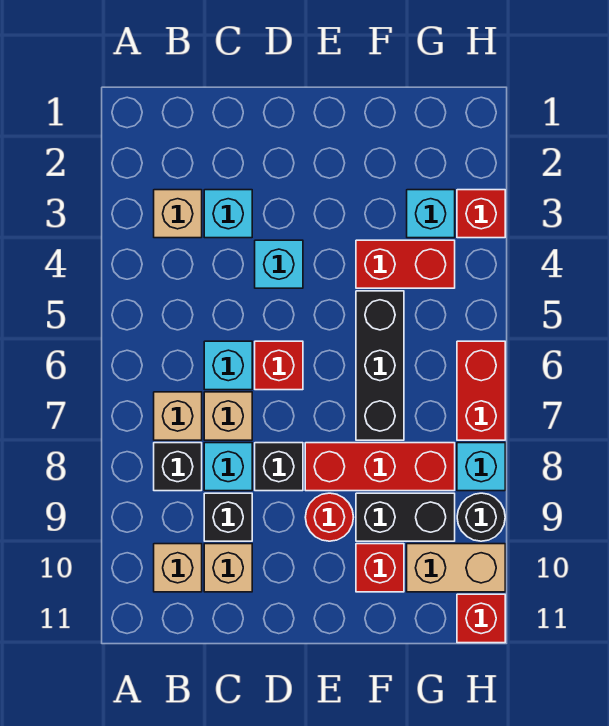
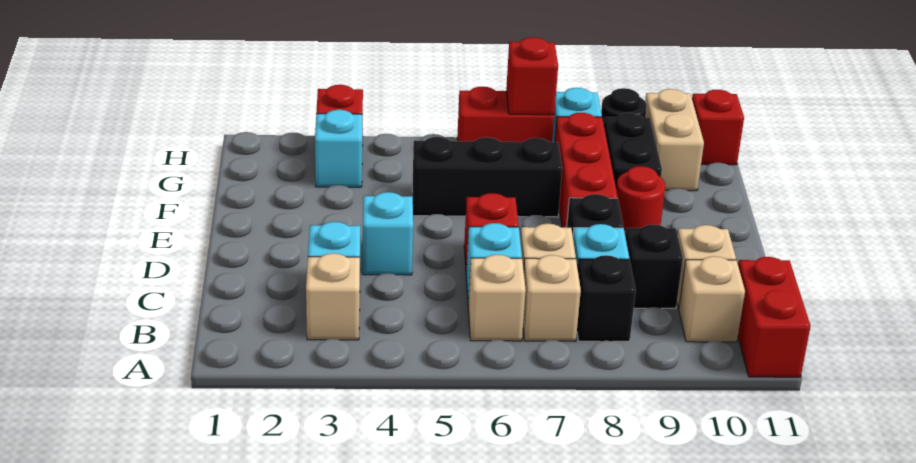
none -> tan 1x1 brick [468,255,526,341]
red 1x2 brick [356,240,455,288] -> red 1x2 brick moved to [738,257,811,377]
red 1x1 brick [356,544,404,592] -> red 1x1 brick moved to [506,37,558,115]

